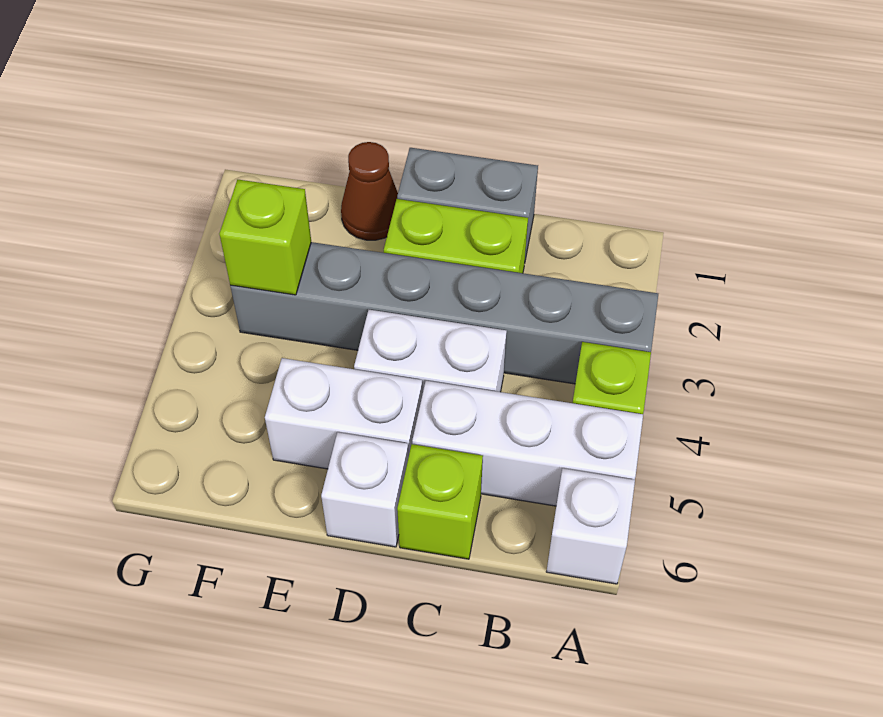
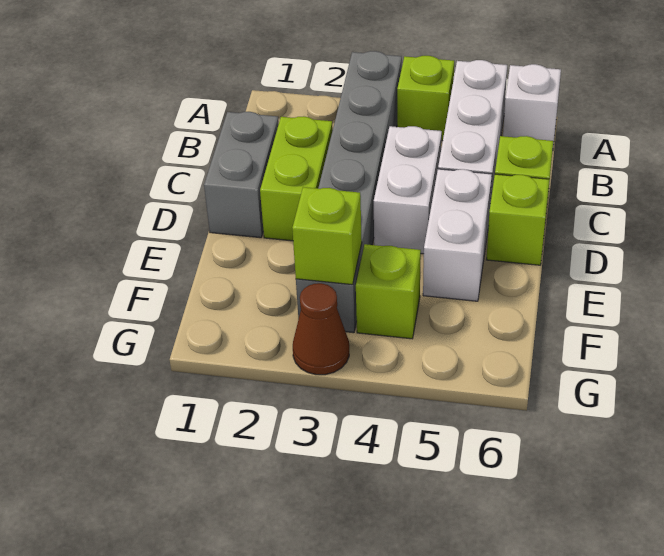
white 1x1 brick [321,432,408,547] -> lime 1x1 brick [487,174,549,265]
brown 1x1 cone [341,142,398,240] -> brown 1x1 cone moved to [293,283,349,375]
none -> lime 1x1 brick [356,244,421,339]

